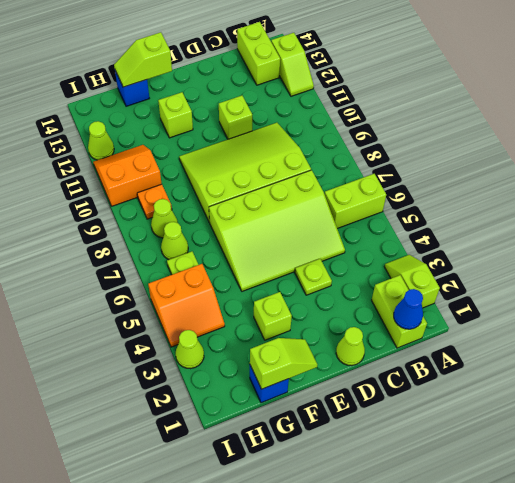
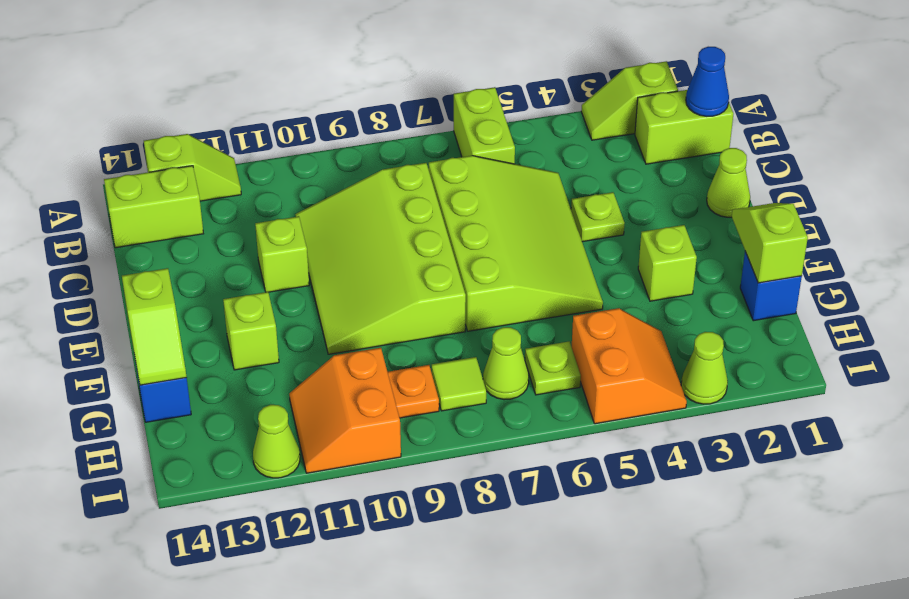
lime 1x1 cone [151,199,178,238] -> lime 1x1 tile [432,357,486,411]

